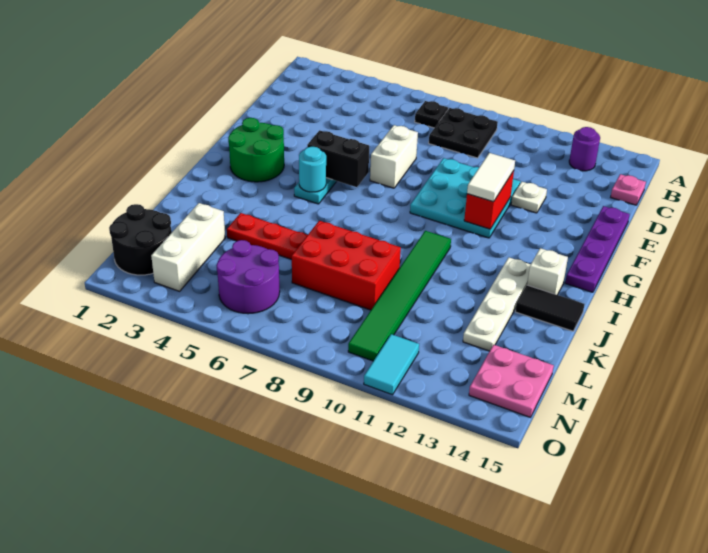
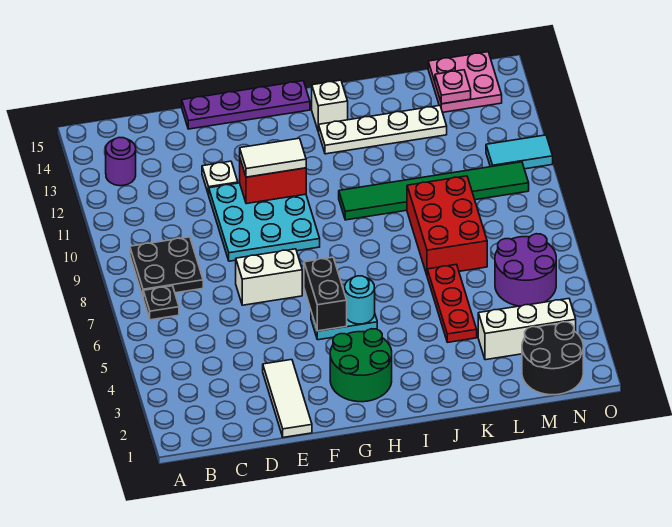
pink 1x1 plate [611,174,646,205] -> pink 1x1 plate moved to [435,70,471,104]
none -> white 1x3 tile [263,360,312,437]
black 1x2 tile [515,285,584,331] -> none

